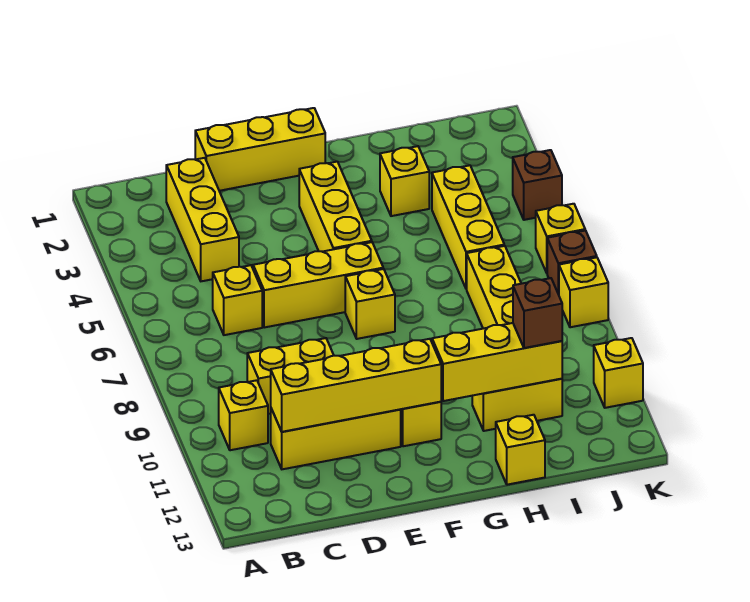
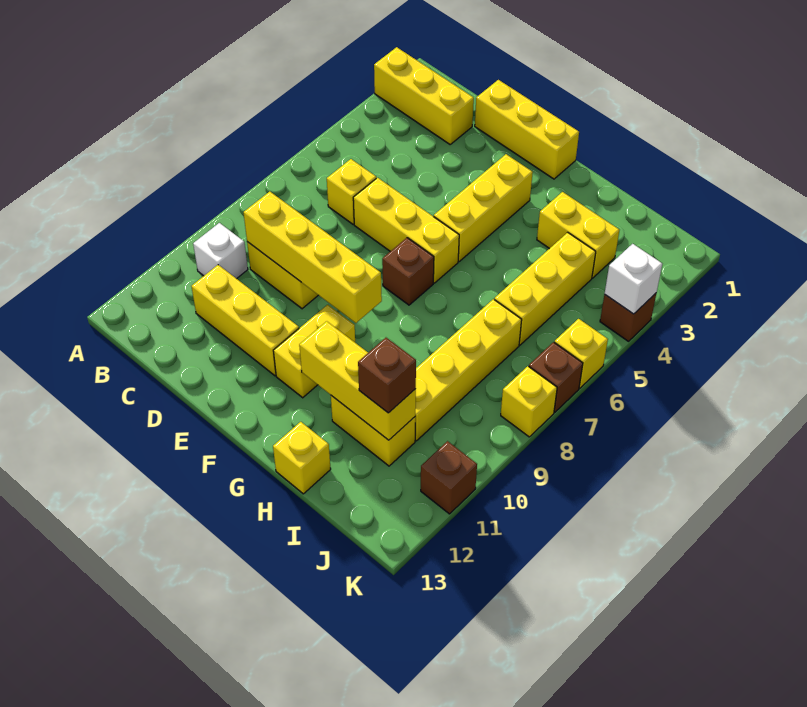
yellow 1x1 brick [219,380,268,450] -> white 1x1 brick [193,223,248,279]
yellow 1x3 brick [166,158,239,281] -> yellow 1x3 brick turned to [374,47,474,144]
yellow 1x4 brick [271,339,441,432] -> yellow 1x4 brick moved to [244,192,382,323]
yellow 1x1 brick [345,269,395,339] -> brown 1x1 brick [382,238,434,305]
yellow 1x1 brick [380,146,429,216] -> yellow 1x2 brick [537,192,619,278]
none -> white 1x1 brick [605,244,662,314]
yellow 1x1 brick [594,338,643,408] -> brown 1x1 brick [421,441,477,514]

